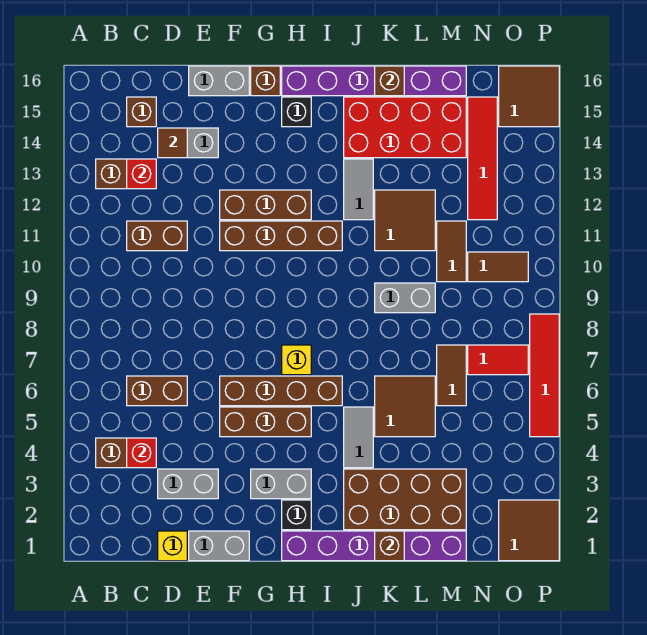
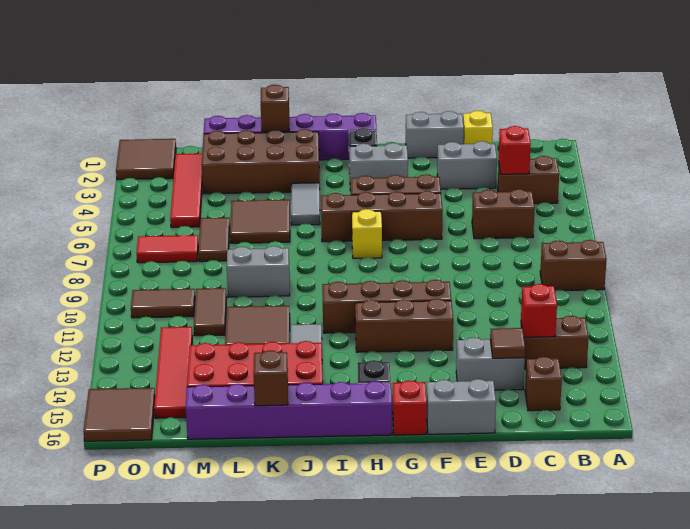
brown 1x2 brick [127,221,187,251] -> brown 1x2 brick moved to [540,240,607,290]
brown 1x1 brick [251,66,280,96] -> red 1x1 brick [392,380,427,435]
red 1x4 tile [530,314,559,437] -> red 1x4 tile moved to [170,153,202,228]

